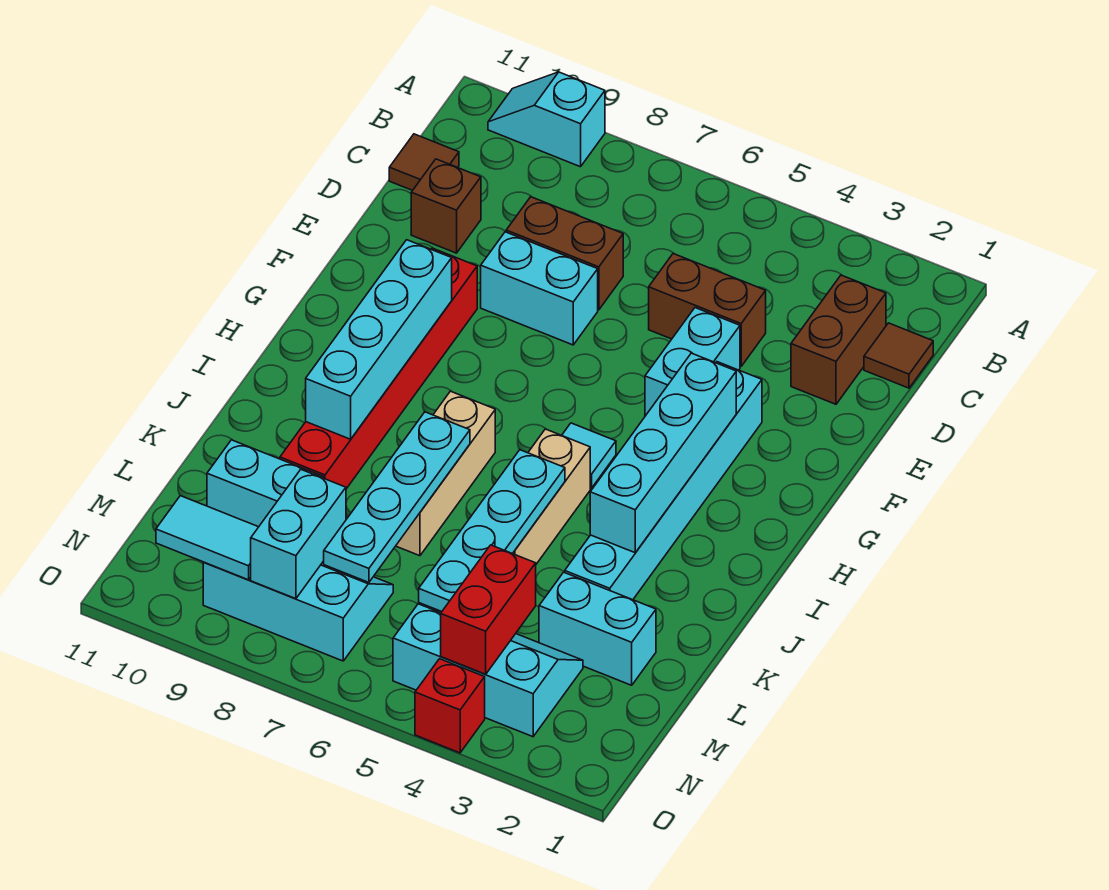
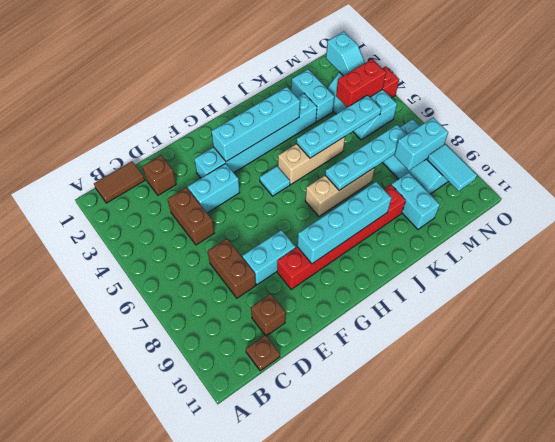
cyan 1x2 slope [488,72,605,167] -> cyan 1x2 slope moved to [326,32,365,76]
brown 1x1 tile [864,323,933,388] -> brown 1x2 tile [94,161,145,203]
brown 1x2 brick [791,275,886,404] -> brown 1x1 brick [142,155,176,195]
brown 1x1 tile [389,134,459,190] -> brown 1x1 plate [246,335,280,371]
cyan 1x2 brick [481,232,598,345] -> cyan 1x2 brick turned to [242,230,296,285]

